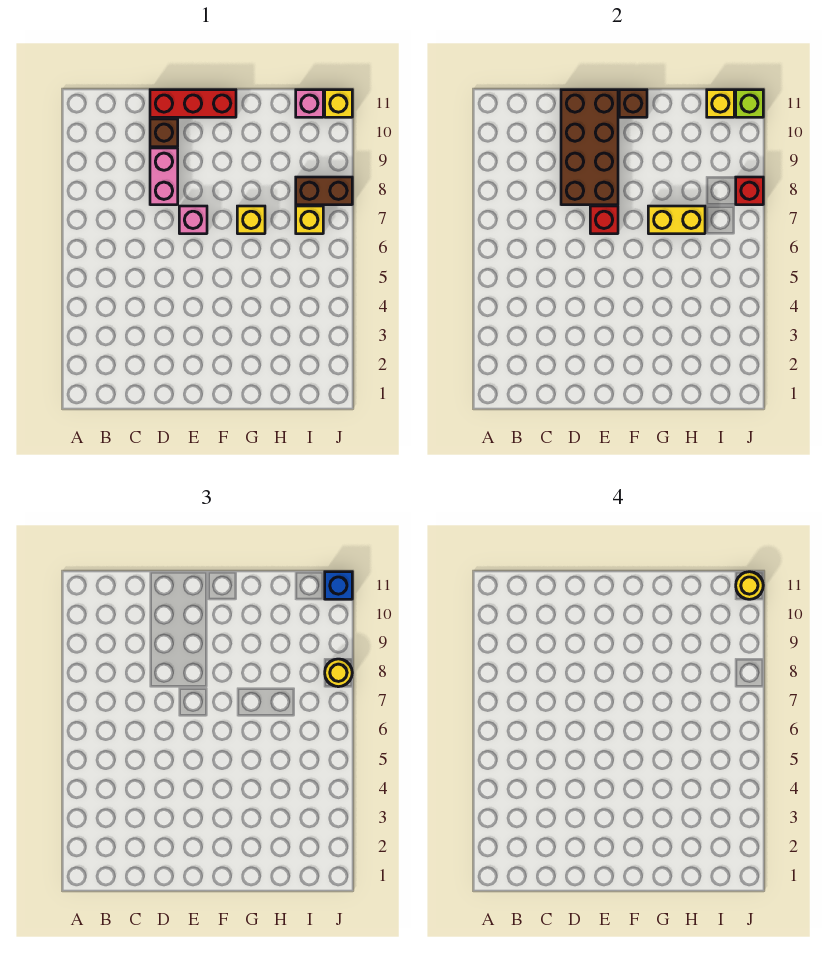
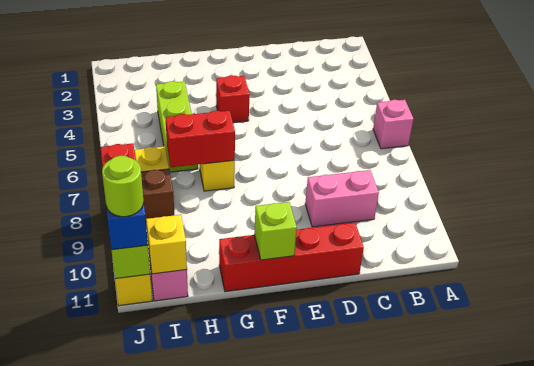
pink 1x2 brick [150,148,178,205] -> pink 1x2 brick turned to [305,170,379,227]
brown 2x4 brick [561,90,618,205] -> none
brown 1x1 brick [150,119,178,147] -> none
red 1x3 brick [150,90,236,117] -> red 1x4 brick [219,222,364,292]
pink 1x1 brick [179,206,207,234] -> pink 1x1 brick moved to [373,100,414,149]
red 1x1 brick [590,206,618,234] -> red 1x1 brick moved to [216,75,249,123]
brown 1x1 brick [619,90,647,117] -> lime 1x1 brick [254,202,297,260]
yellow 1x2 brick [648,206,705,234] -> red 1x2 brick [165,110,235,167]
none -> lime 1x3 brick [156,81,198,172]
yellow 1x1 round brick [325,659,352,687] -> none
yellow 1x1 round brick [736,572,763,599] -> lime 1x1 round brick [102,156,143,217]

